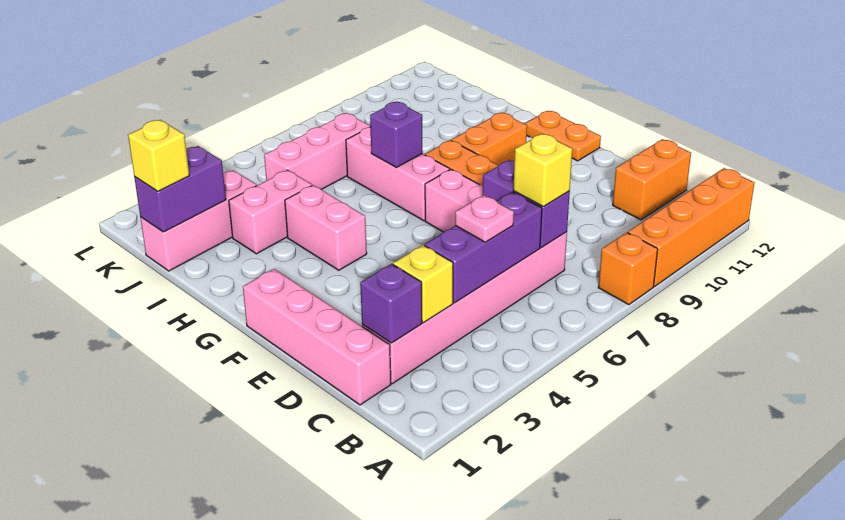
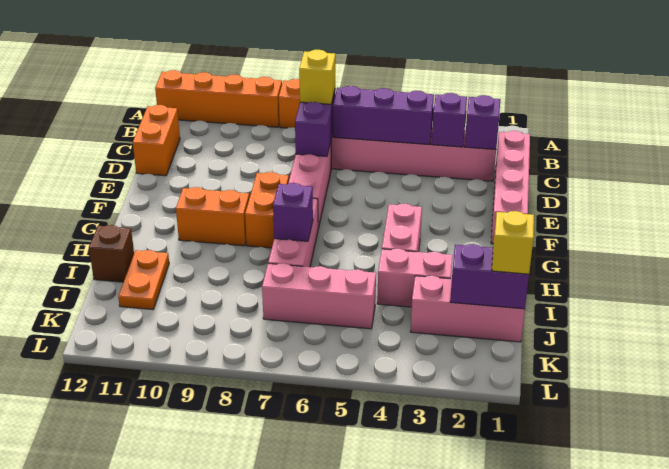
yellow 1x1 brick [393,245,453,323] -> purple 1x1 brick [432,93,467,147]
pink 1x1 plate [455,195,514,242] -> none
orange 1x2 brick [613,139,691,220] -> orange 1x2 brick turned to [133,105,180,176]
orange 1x2 plate [526,111,601,161] -> orange 1x2 plate moved to [118,250,169,310]
none -> brown 1x1 brick [89,225,134,282]

